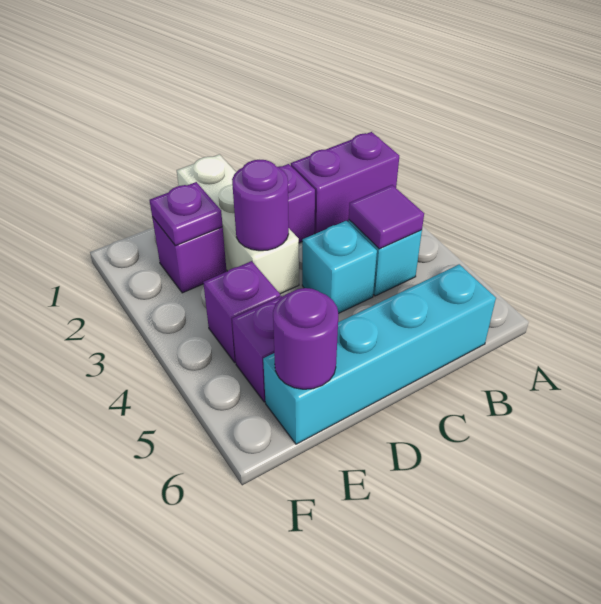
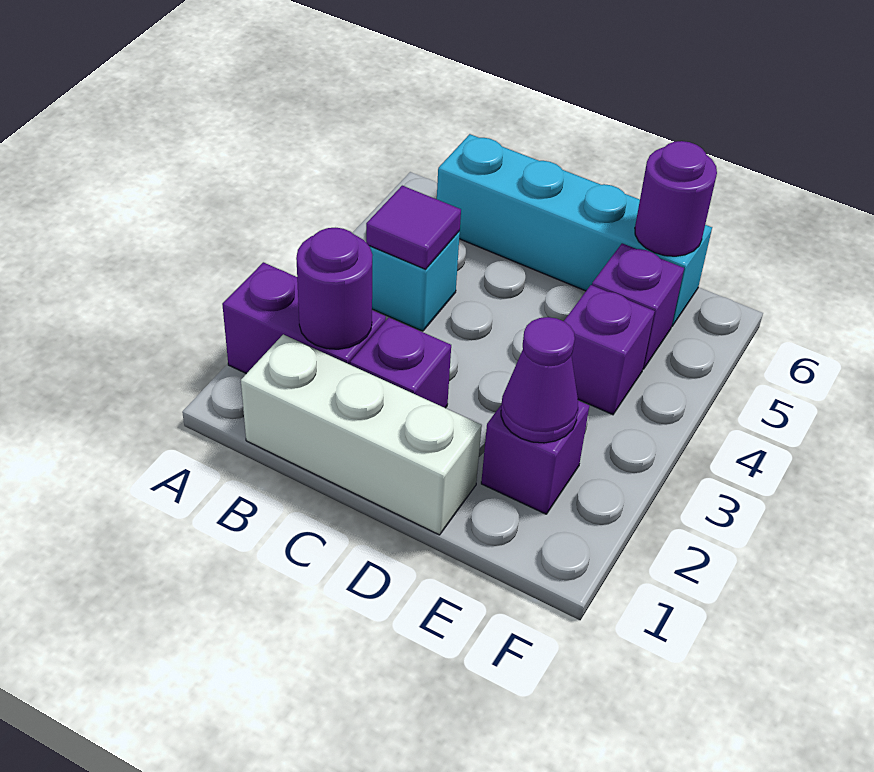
cyan 1x1 brick [302,221,377,314] -> none
white 1x3 brick [177,154,299,294] -> white 1x3 brick turned to [241,334,482,535]
purple 1x1 round brick [232,160,289,251] -> purple 1x1 round brick moved to [296,228,372,349]
purple 1x1 plate [149,182,223,246] -> purple 1x1 cone [501,317,578,443]

